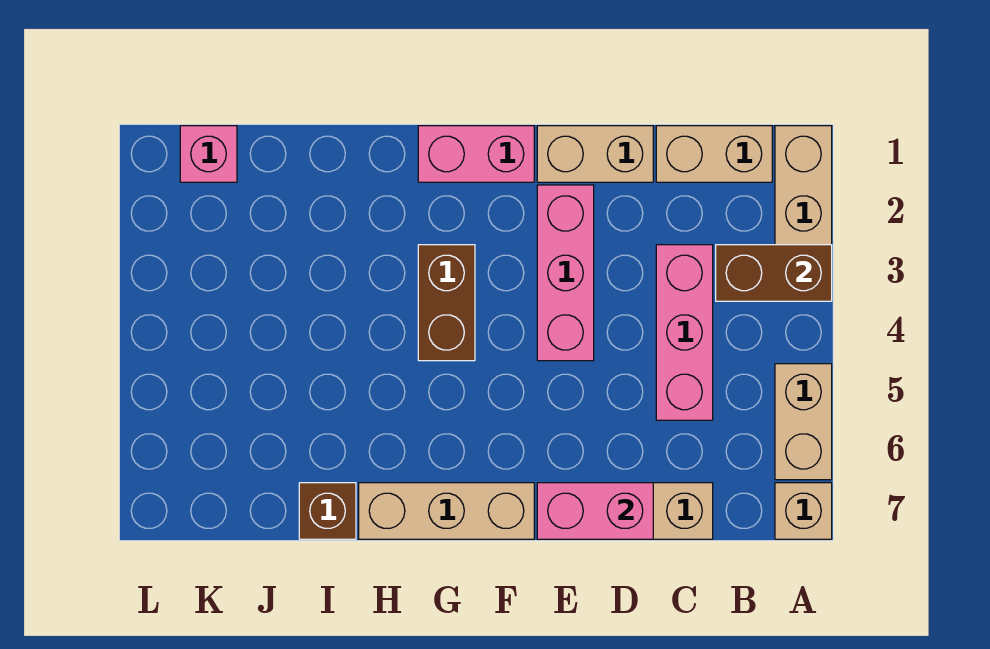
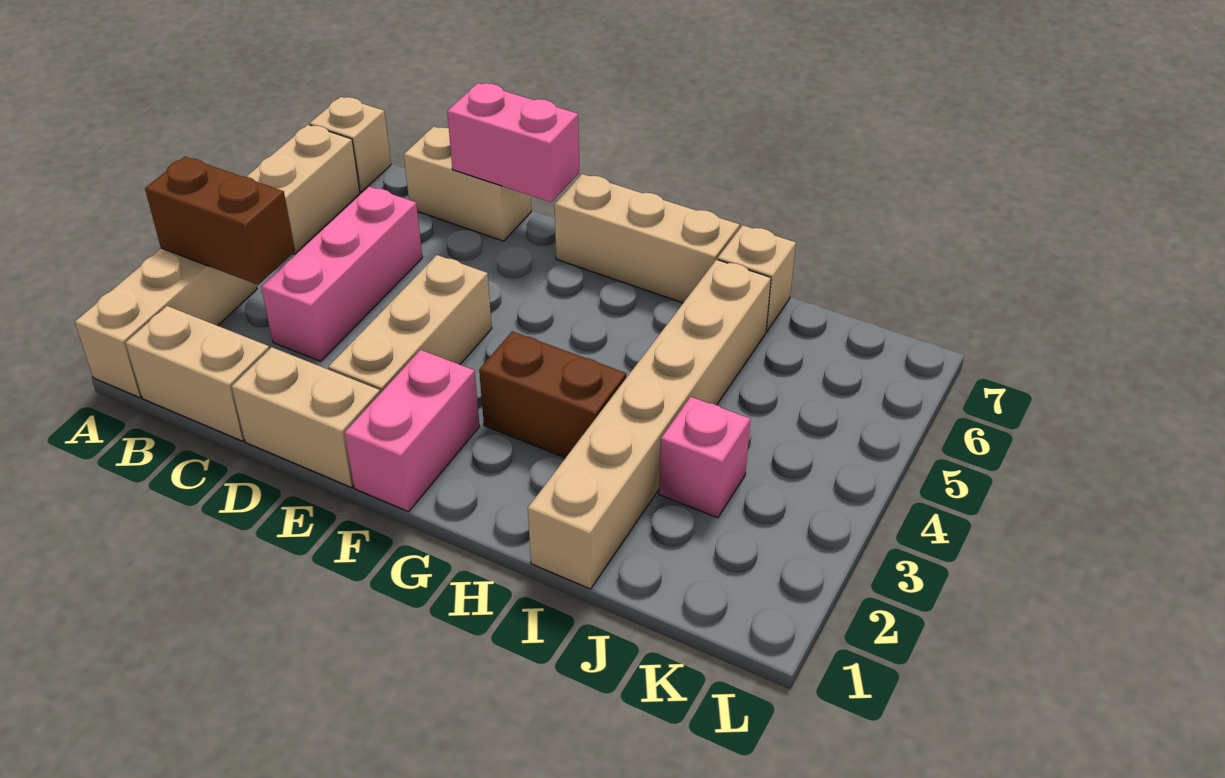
pink 1x3 brick [537,185,594,361] -> tan 1x3 brick [328,255,492,393]
pink 1x2 brick [418,126,534,182] -> pink 1x2 brick turned to [345,350,480,512]
brown 1x2 brick [418,245,475,361] -> brown 1x2 brick turned to [479,331,626,458]
none -> tan 1x6 brick [528,260,771,589]
brown 1x1 brick [299,483,356,539] -> tan 1x1 brick [718,225,796,332]
pink 1x1 brick [180,126,237,182] -> pink 1x1 brick moved to [659,397,750,518]

